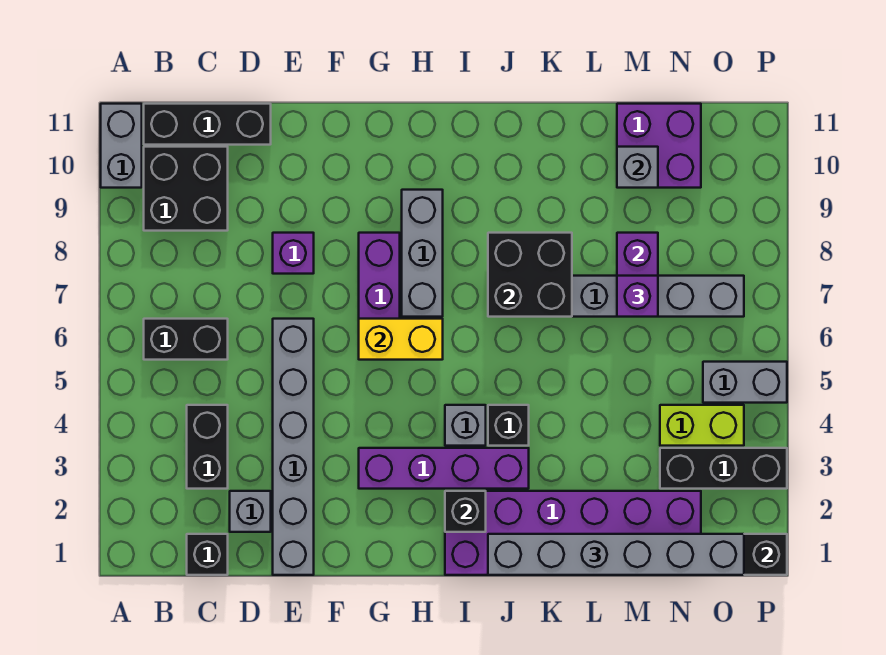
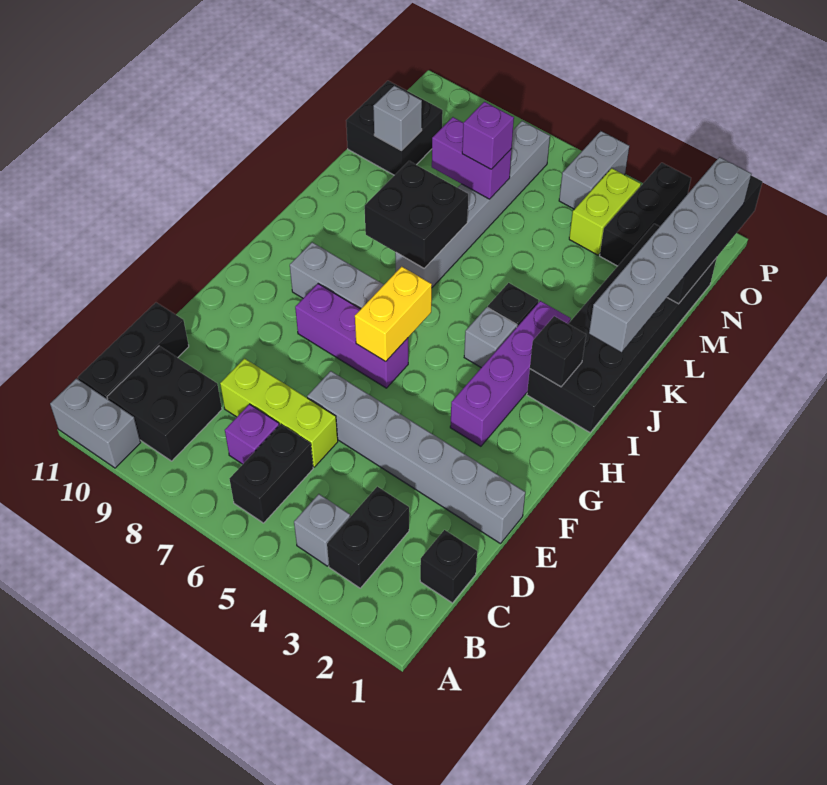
black 1x2 brick [187,405,228,489] -> black 1x2 brick turned to [327,487,409,588]
grey 1x1 brick [230,491,271,532] -> grey 1x1 brick moved to [294,494,350,566]
none -> lime 1x3 brick [220,358,338,467]
purple 1x1 brick [273,233,314,274] -> purple 1x1 brick moved to [225,404,279,464]
purple 2x6 brick [445,491,701,575] -> black 2x6 brick [527,224,717,432]
purple 2x2 brick [617,104,701,188] -> black 2x2 brick [346,81,443,175]

